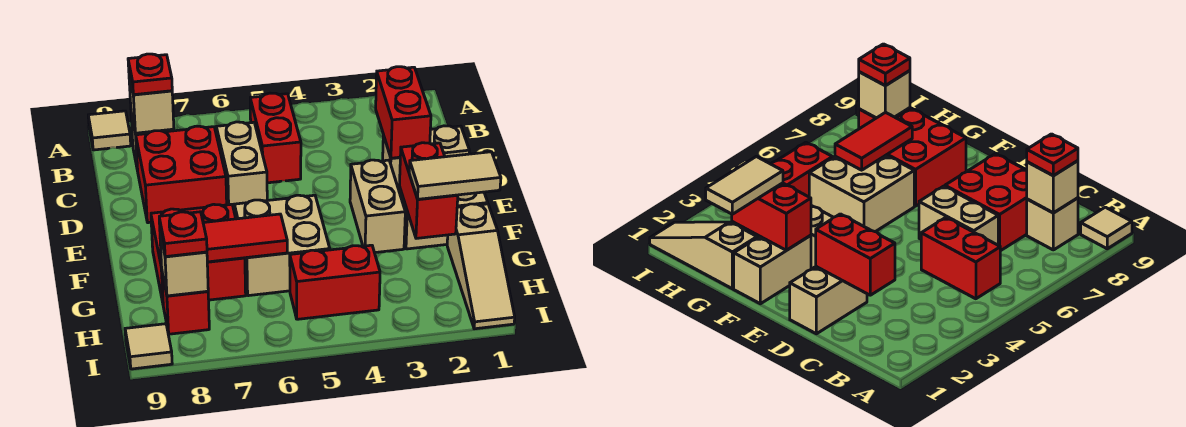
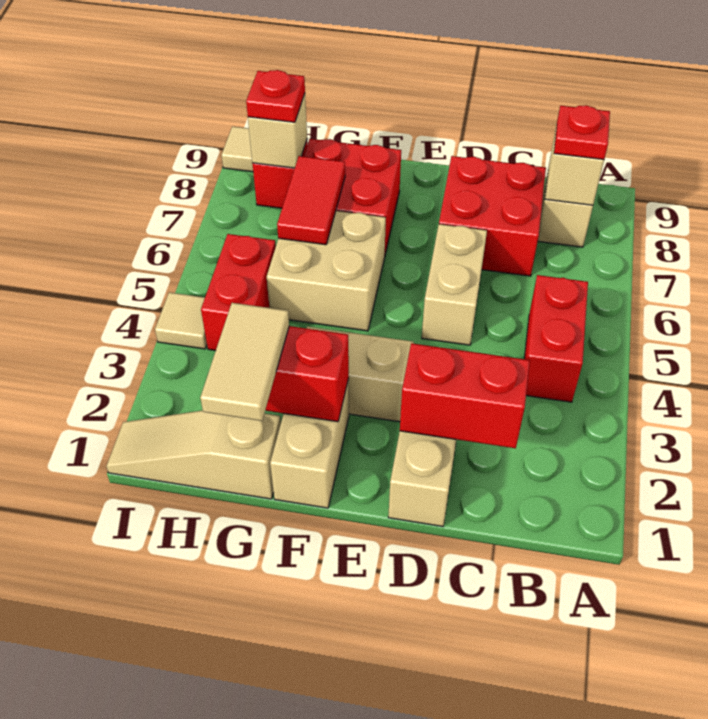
tan 1x1 tile [88,111,131,150] -> tan 1x1 tile moved to [155,292,207,349]
red 1x2 brick [250,93,301,183] -> red 1x2 brick turned to [524,275,588,402]
tan 1x2 brick [216,122,267,213] -> tan 1x2 brick turned to [422,224,487,345]

